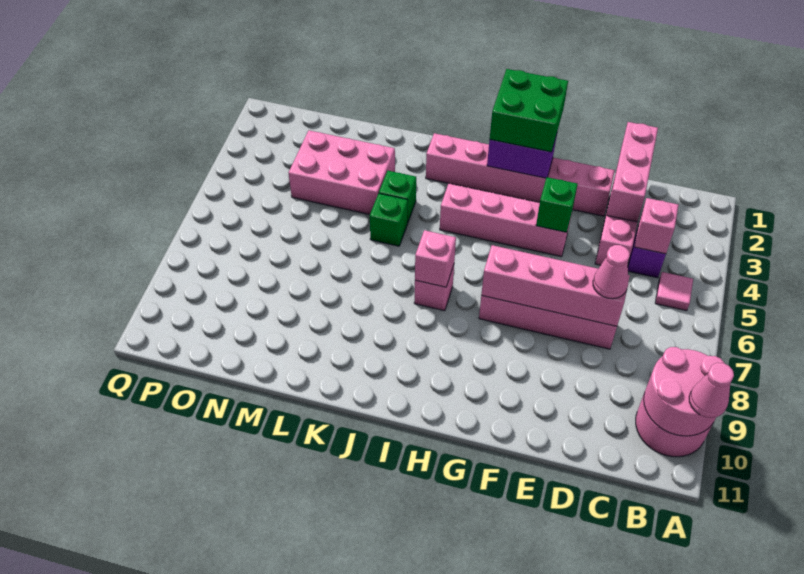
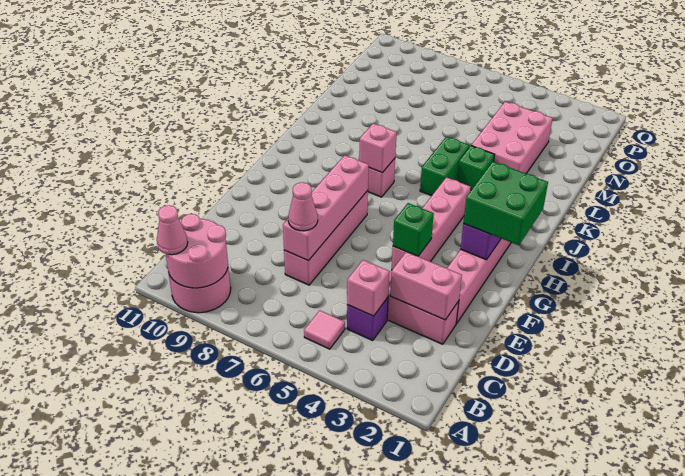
pink 1x3 brick [607,122,658,222] -> pink 1x2 brick [390,252,462,320]
green 1x1 brick [370,193,408,246] -> green 1x2 brick [420,137,470,196]

